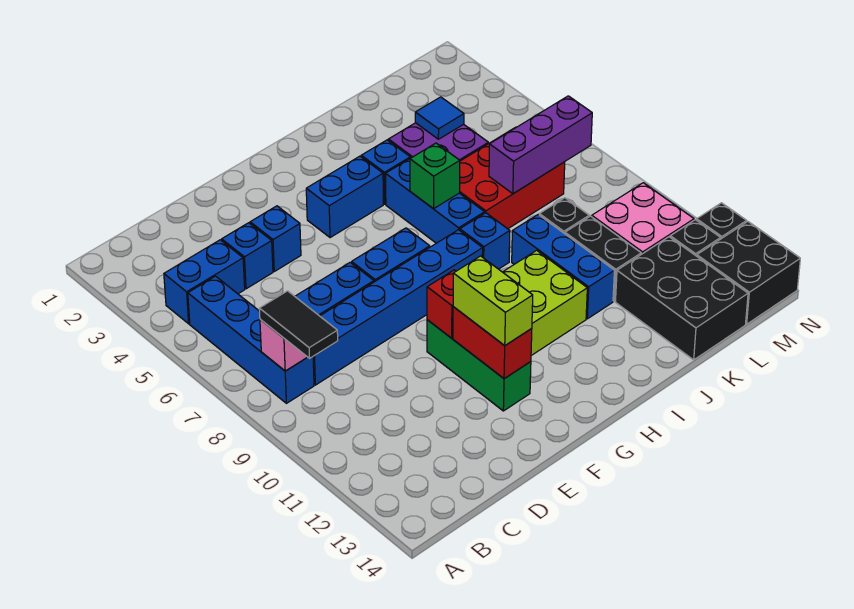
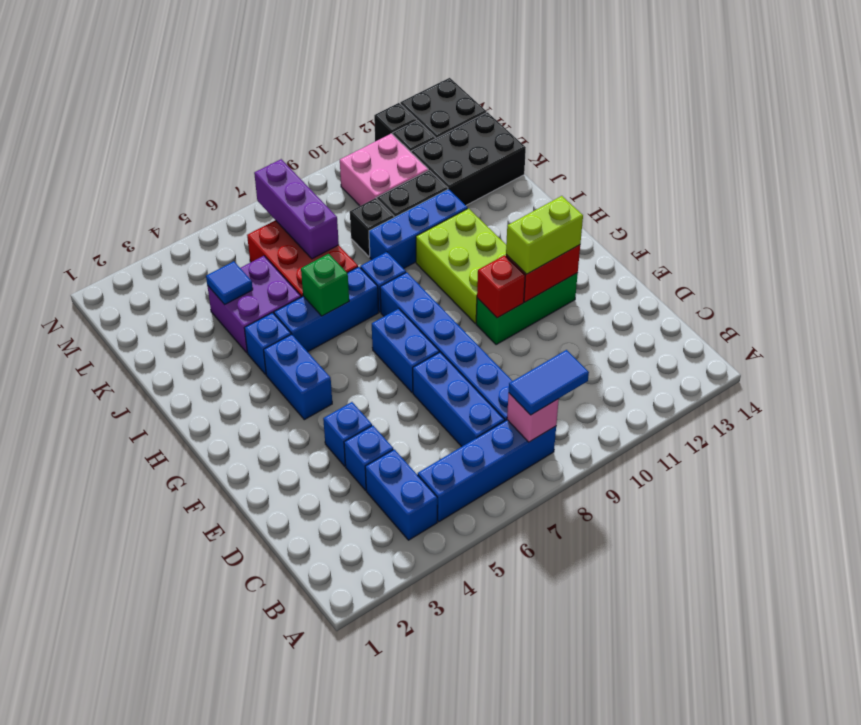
black 1x2 tile [259,291,338,358] -> blue 1x2 tile [509,350,589,415]

